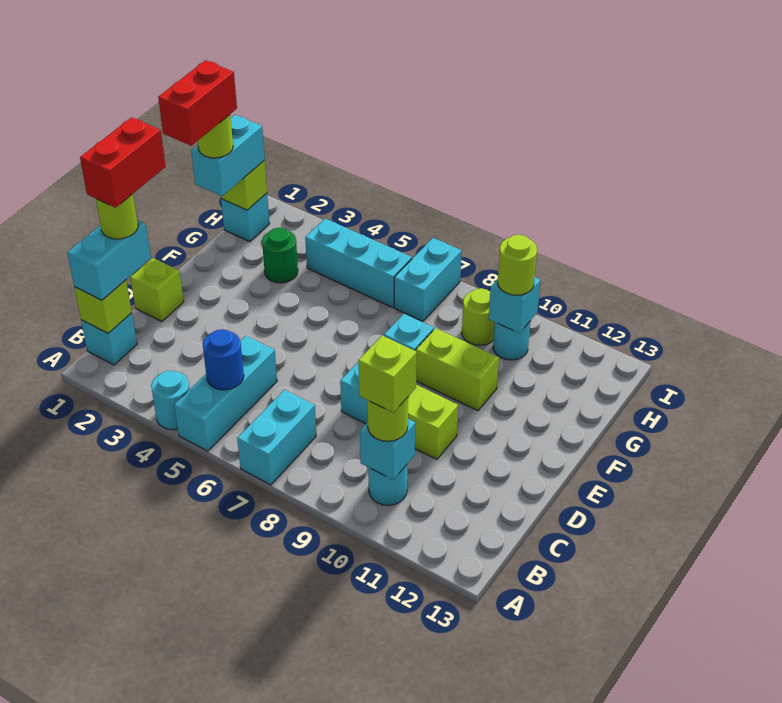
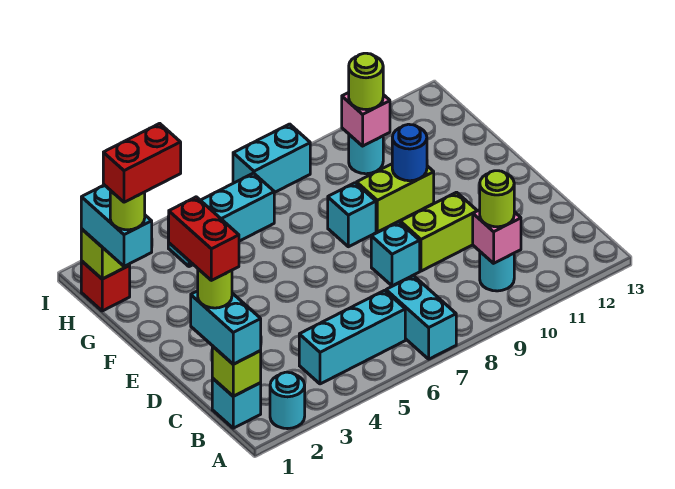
cyan 1x1 round brick [151,371,189,430] -> cyan 1x1 round brick moved to [270,372,305,429]
cyan 1x3 brick [174,336,277,451] -> cyan 1x3 brick turned to [299,290,405,384]
blue 1x1 round brick [203,329,244,390] -> blue 1x1 round brick moved to [392,124,427,181]
cyan 1x1 brick [360,419,415,480] -> pink 1x1 brick [473,210,521,263]
lime 1x1 brick [358,336,417,413] -> none
lime 1x1 brick [130,258,184,322] -> none
red 1x2 brick [158,60,237,146] -> red 1x2 brick turned to [103,123,181,202]
green 1x1 round brick [262,228,298,283] -> none
cyan 1x1 brick [221,193,270,242] -> red 1x1 brick [81,261,130,311]
cyan 1x2 brick [394,238,462,321] -> cyan 1x2 brick turned to [233,124,310,193]
lime 1x1 round brick [462,288,495,345] -> none
cyan 1x1 brick [489,277,541,333] -> pink 1x1 brick [342,93,390,146]

